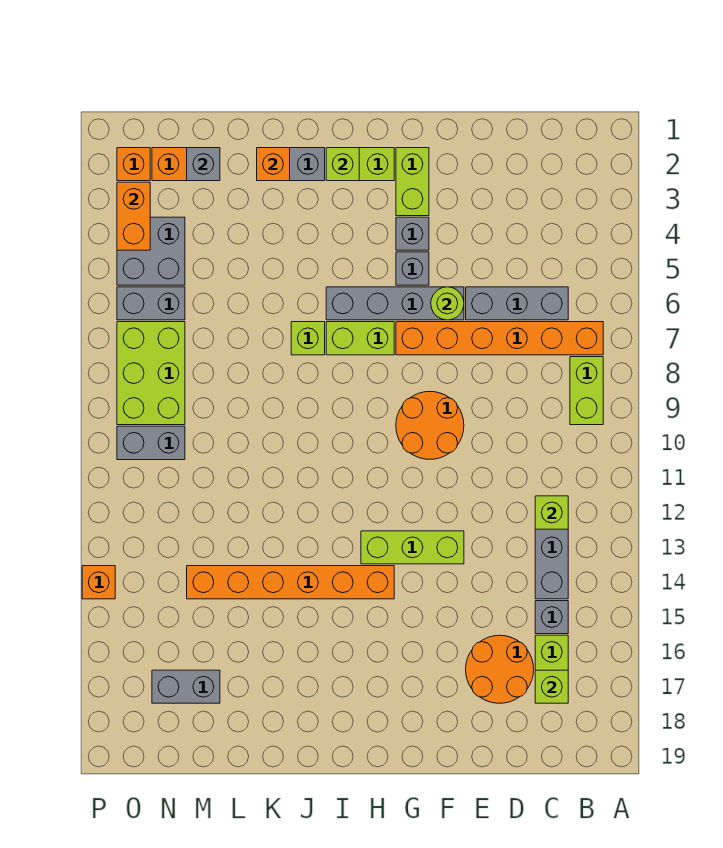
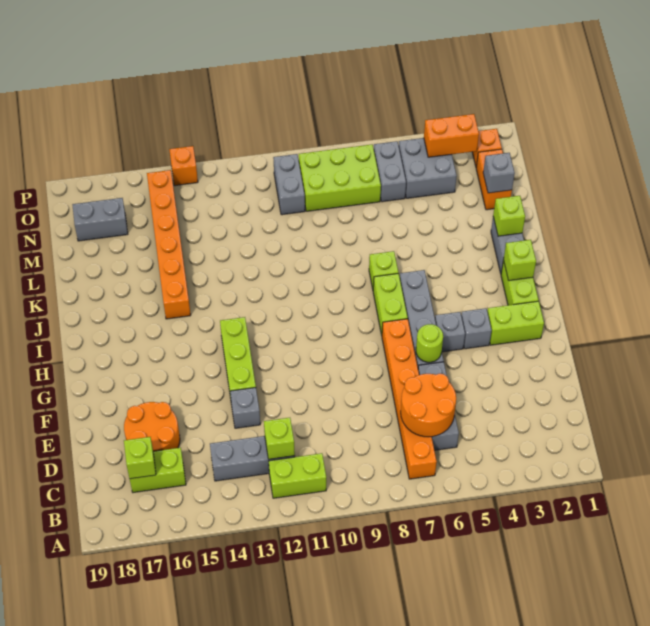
lime 1x2 brick [570,357,603,425] -> lime 1x2 brick moved to [269,453,326,498]
grey 1x1 brick [535,601,568,634] -> grey 1x1 brick moved to [230,388,260,428]
orange 2x2 round brick [396,392,464,459] -> orange 2x2 round brick moved to [401,374,456,437]
orange 1x6 brick [187,566,394,599] -> orange 1x6 brick moved to [147,170,191,319]
orange 1x1 brick [257,148,290,181] -> lime 1x1 brick [493,196,525,236]
grey 1x2 brick [152,670,220,703] -> grey 1x2 brick turned to [72,198,128,241]

